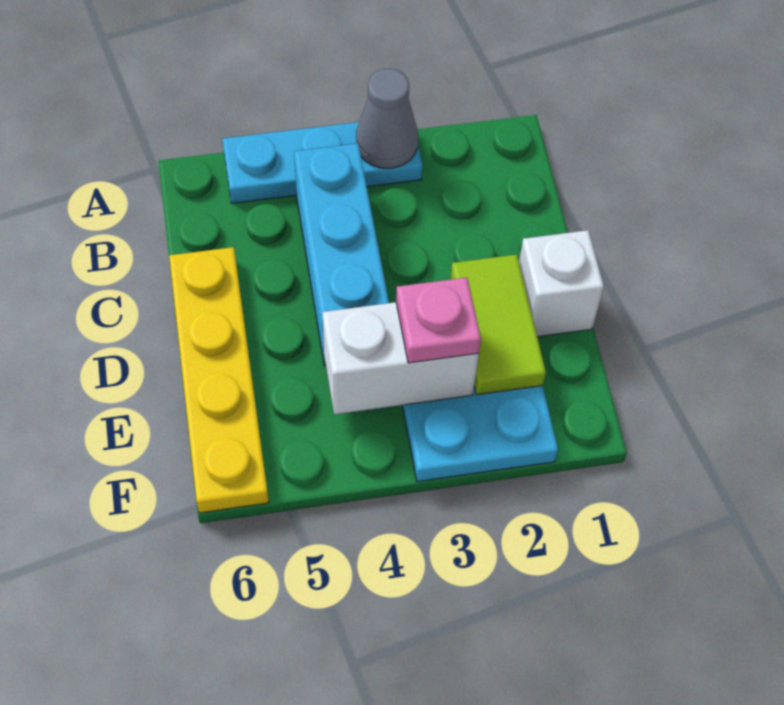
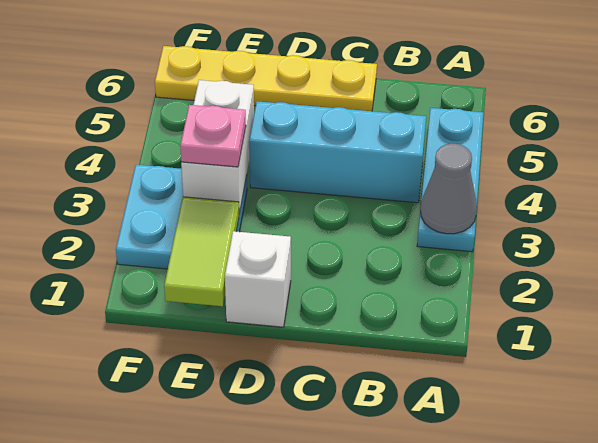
lime 1x2 tile [451,254,546,395] -> lime 1x2 tile turned to [164,197,239,306]

